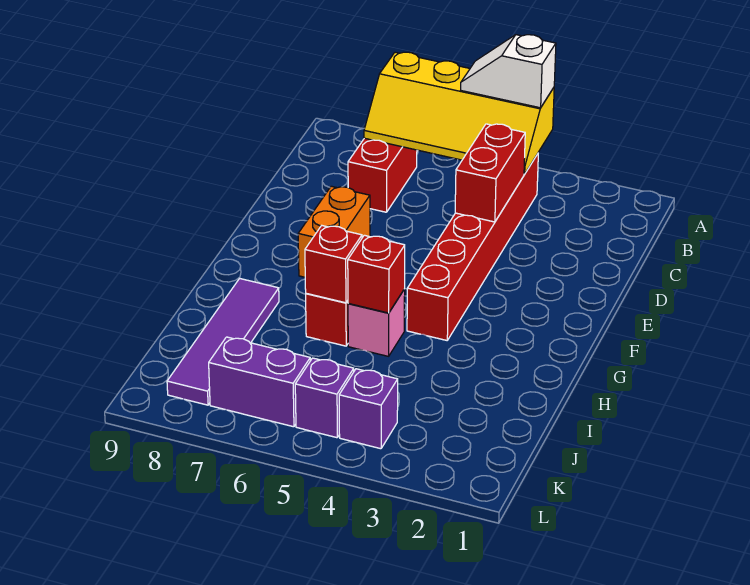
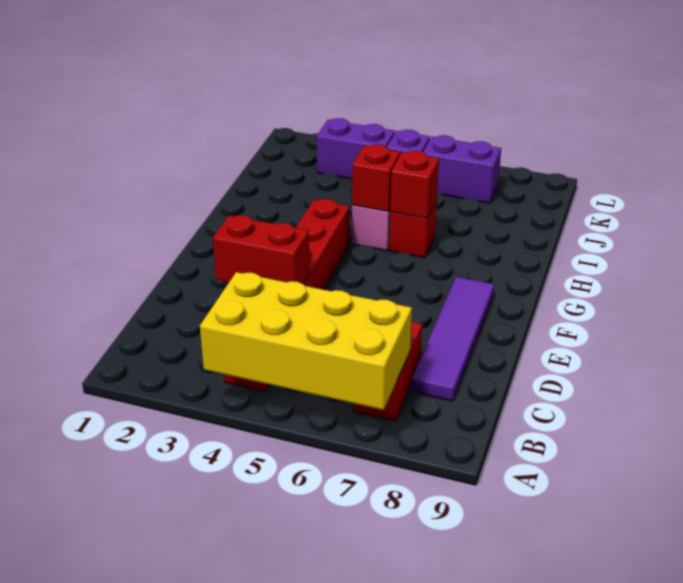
yellow 2x4 slope [364,52,554,174] -> yellow 2x4 brick [200,272,412,410]
white 1x2 slope [461,35,556,108] -> none
red 1x2 brick [455,124,525,222] -> red 1x2 brick turned to [213,215,310,284]
orange 1x2 brick [298,186,370,277] -> none
purple 1x4 tile [167,279,279,405] -> purple 1x4 tile moved to [411,277,494,401]
purple 1x1 brick [339,369,398,449] -> purple 1x2 brick [317,118,395,179]

